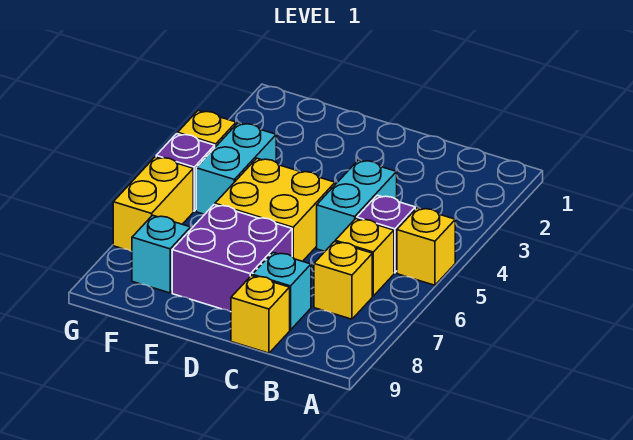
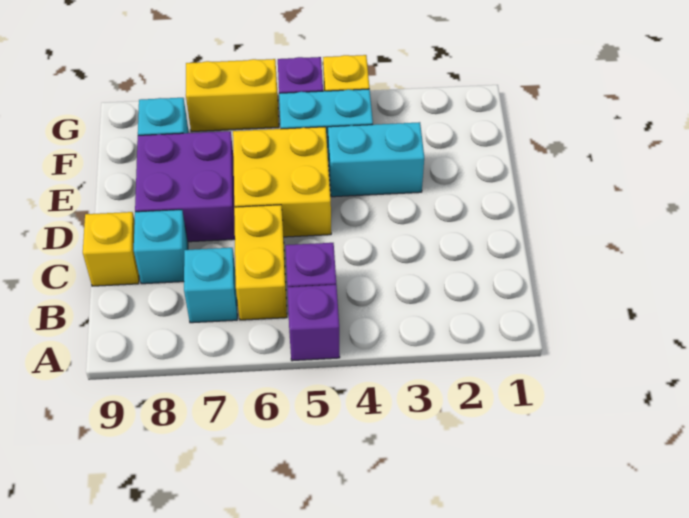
yellow 1x1 brick [397,208,455,285] -> purple 1x1 brick [287,285,340,361]
yellow 1x1 brick [335,219,394,296] -> yellow 1x2 brick [234,205,287,320]
yellow 1x1 brick [314,242,372,319] -> cyan 1x1 brick [184,248,237,323]
cyan 1x2 brick [317,160,397,252] -> cyan 1x2 brick moved to [328,122,424,197]

